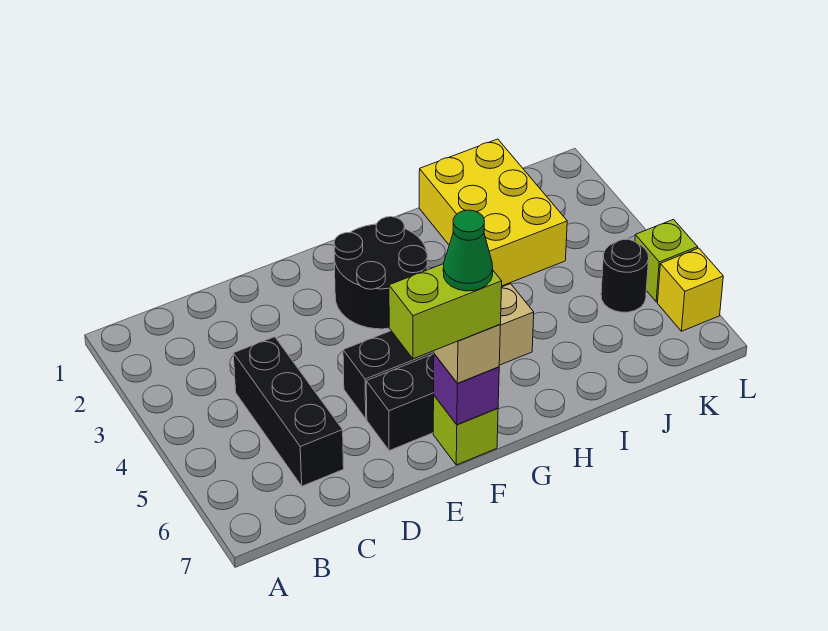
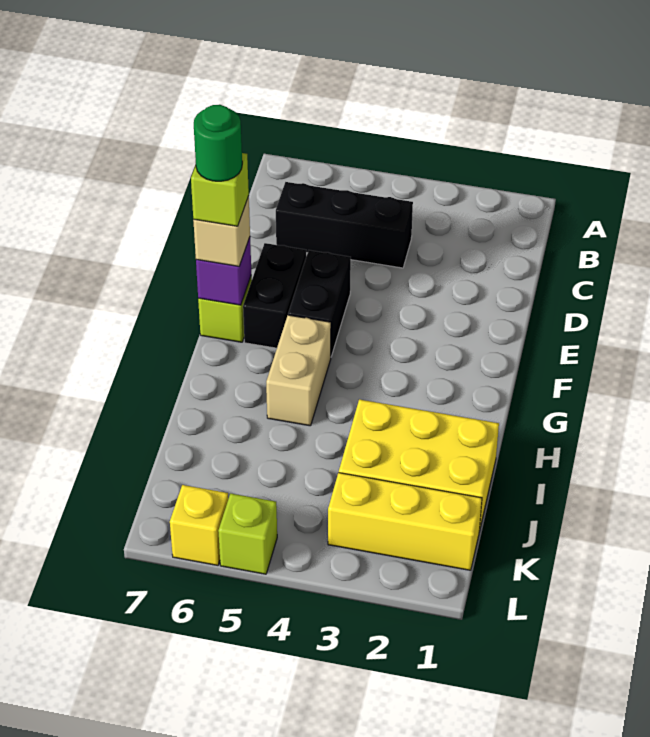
lime 1x2 brick [389,264,502,359] -> lime 1x1 brick [191,153,249,226]
black 2x2 round brick [334,217,427,329] -> none
green 1x1 cone [443,210,493,291] -> green 1x1 round brick [194,105,242,181]
none -> yellow 1x3 brick [328,473,482,570]
black 1x1 round brick [601,239,649,312] -> none

